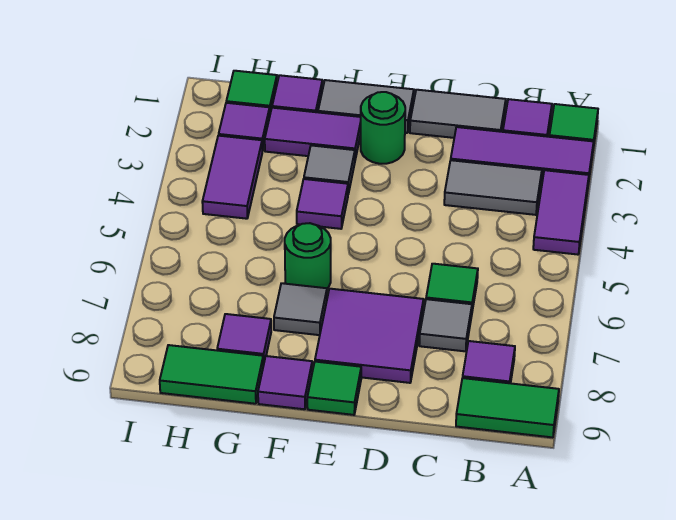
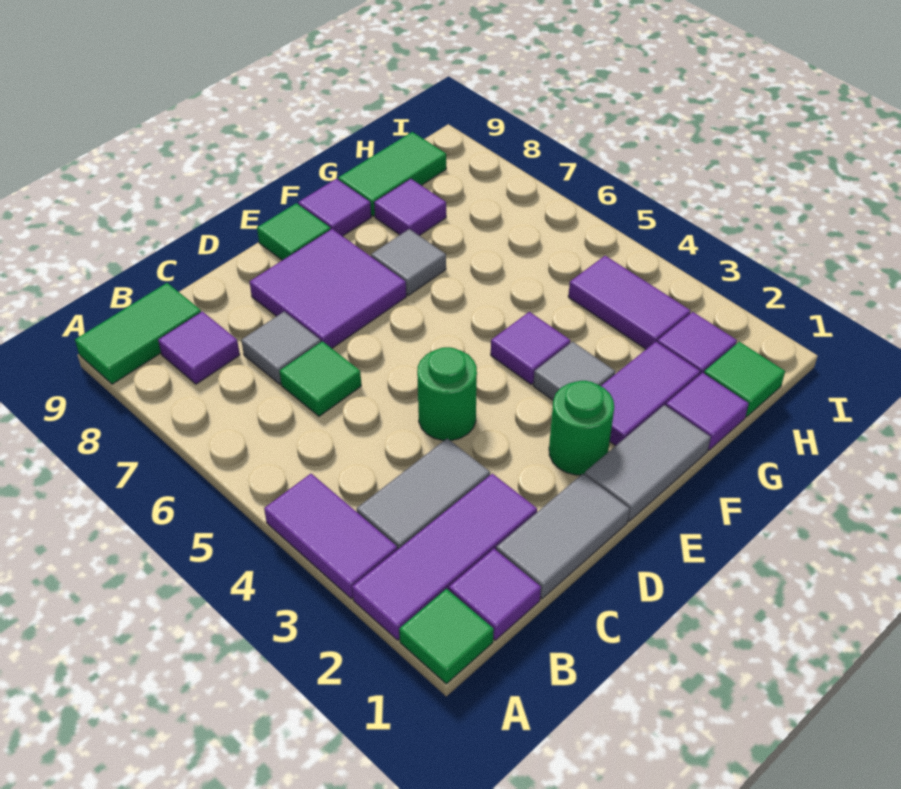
green 1x1 round brick [285,223,331,288] -> green 1x1 round brick moved to [417,347,477,440]

